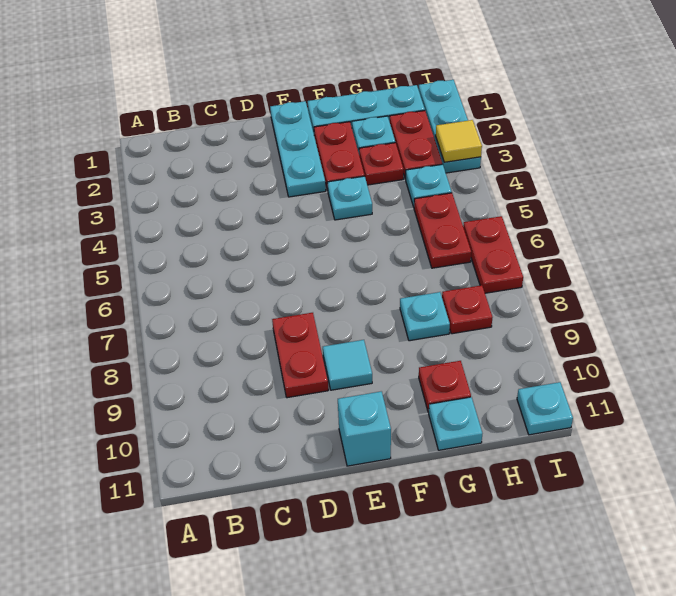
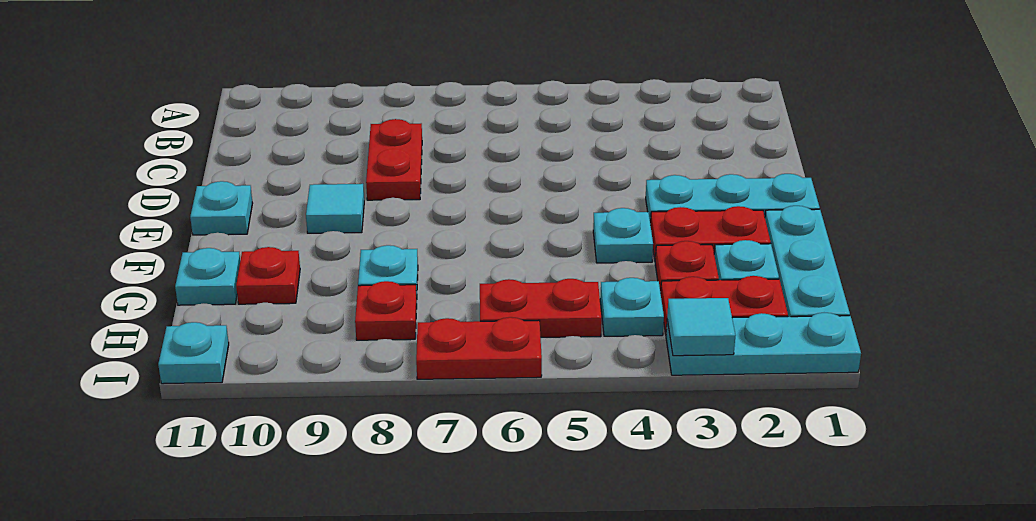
red 1x2 plate [272,313,328,398] -> red 1x2 plate turned to [366,119,422,200]
cyan 1x1 brick [338,391,391,466] -> cyan 1x1 plate [190,181,253,235]
yellow 1x1 tile [436,120,482,162] -> cyan 1x1 tile [667,298,736,356]

